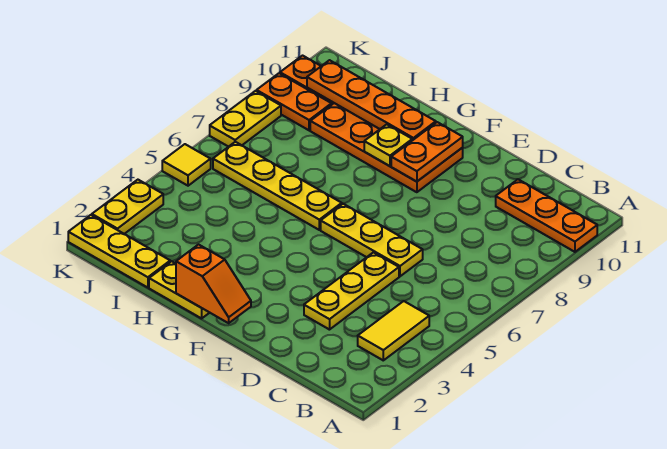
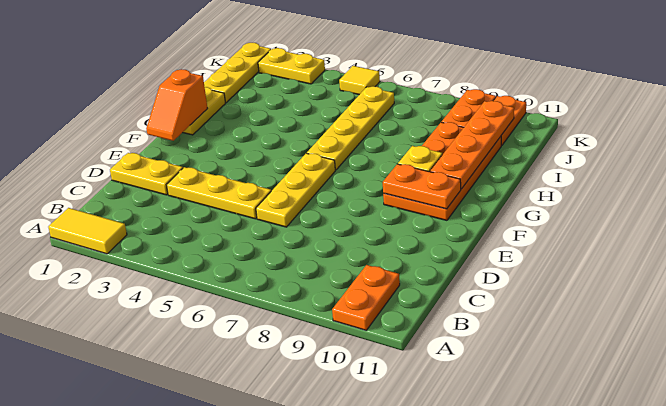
orange 1x3 plate [496,179,597,252] -> orange 1x2 plate [332,265,400,330]
yellow 1x2 tile [358,301,429,360] -> yellow 1x2 tile moved to [48,208,127,254]
yellow 1x2 plate [210,91,281,147] -> yellow 1x2 plate moved to [110,153,183,195]

